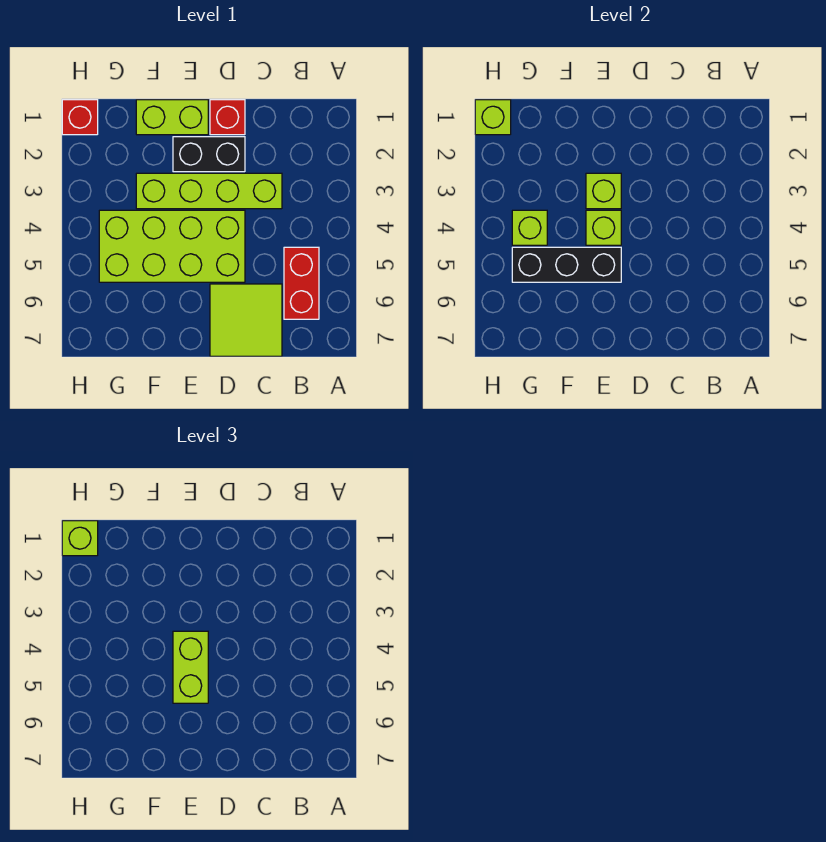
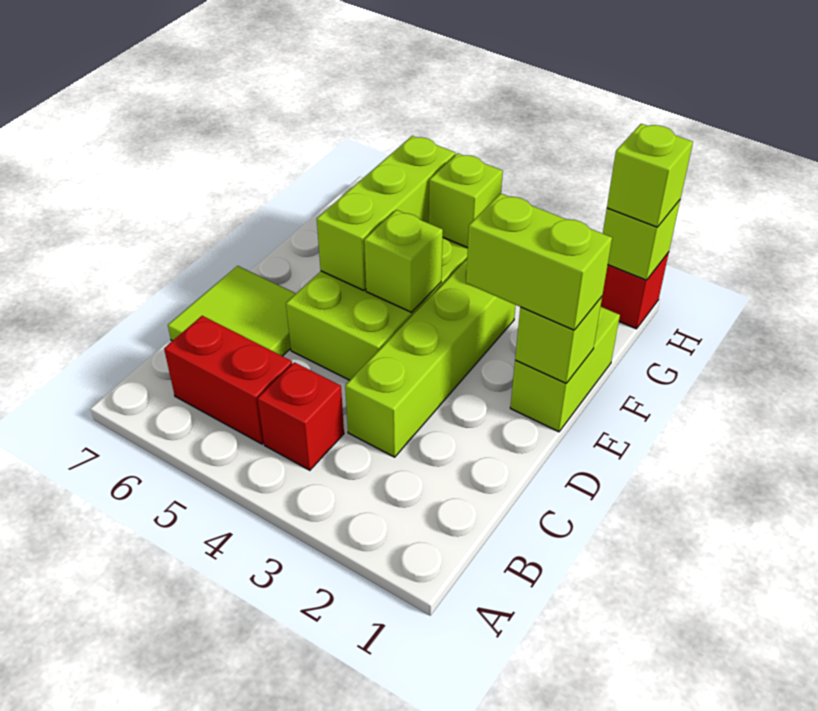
red 1x1 brick [210,100,245,135] -> red 1x1 brick moved to [258,362,344,470]
black 1x2 brick [173,137,245,172] -> none
lime 1x1 brick [586,173,621,209] -> lime 1x1 brick moved to [515,297,602,383]
lime 1x2 brick [173,631,208,703] -> lime 1x2 brick moved to [466,193,612,330]
black 1x3 brick [512,247,621,282] -> lime 1x3 brick [317,136,456,290]

